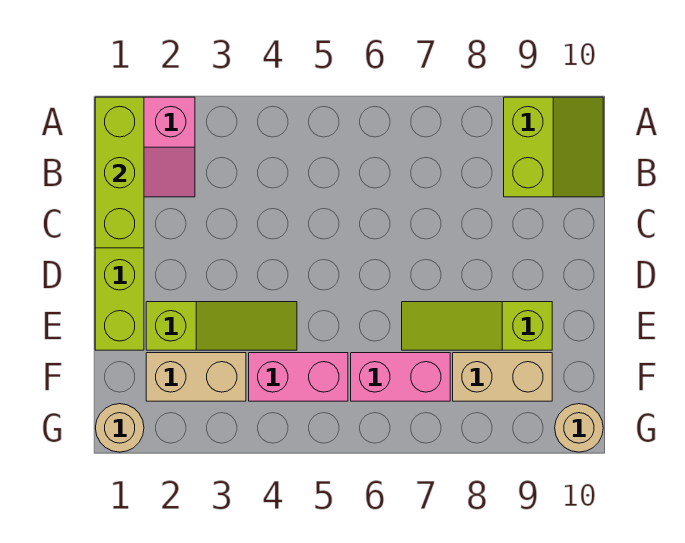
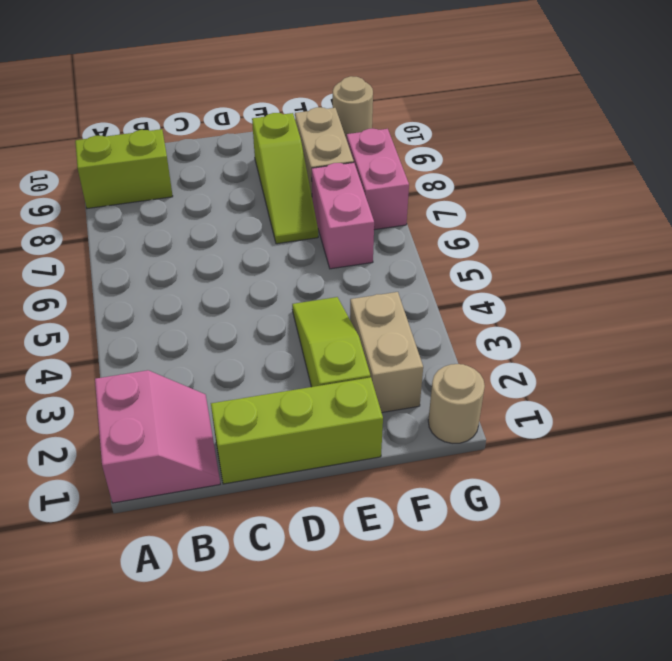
lime 1x3 brick [95,97,144,248] -> none
pink 1x2 brick [249,353,348,401] -> pink 1x2 brick moved to [347,129,409,230]

